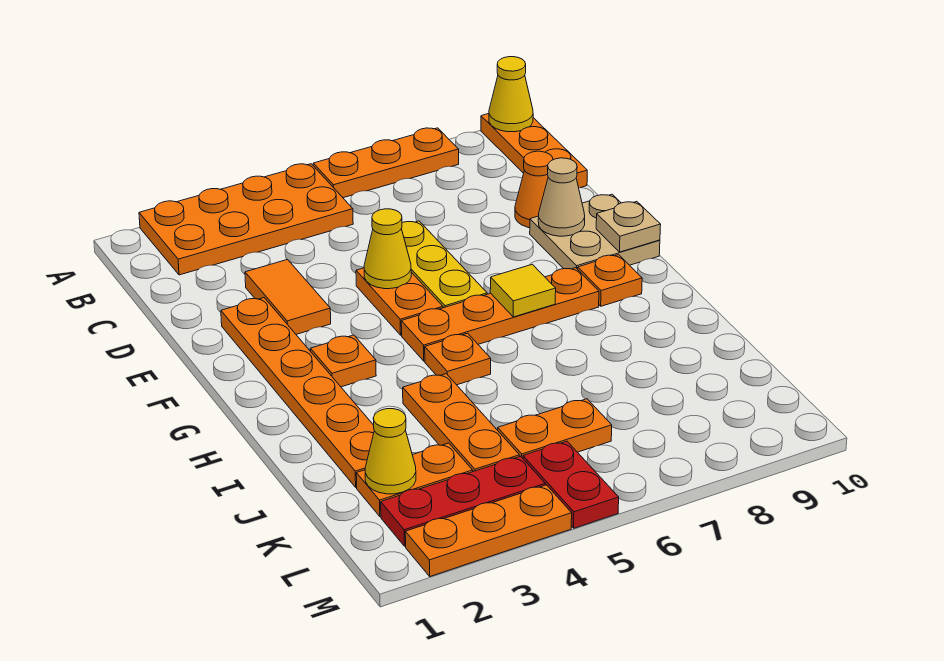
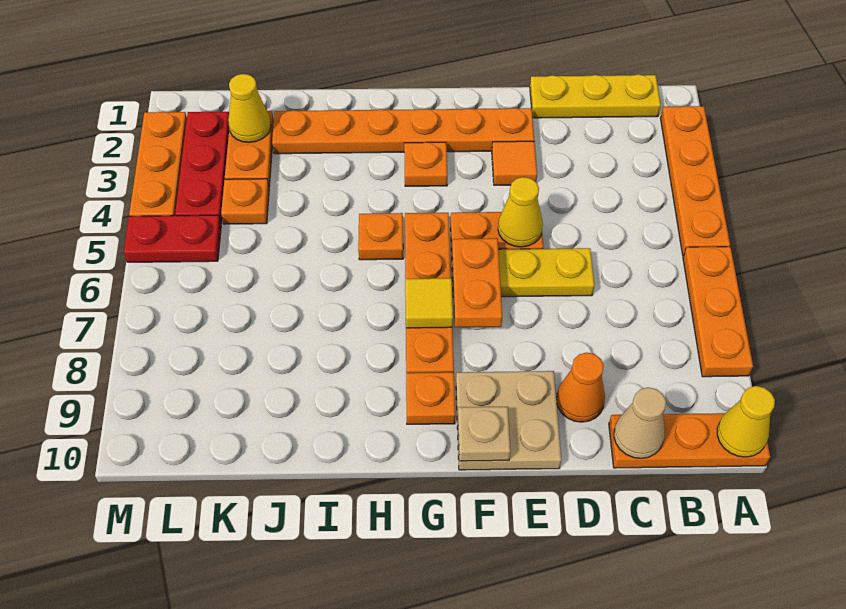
orange 2x4 plate [139,164,353,275] -> orange 1x4 plate [660,106,730,256]
none -> yellow 1x3 plate [530,75,661,118]
orange 1x2 tile [245,260,331,334] -> orange 1x1 tile [492,141,537,185]
tan 1x1 cone [538,158,585,236] -> tan 1x1 cone moved to [614,387,666,459]
orange 1x3 plate [403,374,519,471] -> orange 1x1 plate [221,179,269,224]
orange 1x2 plate [498,399,612,458] -> orange 1x2 plate moved to [452,238,502,327]

